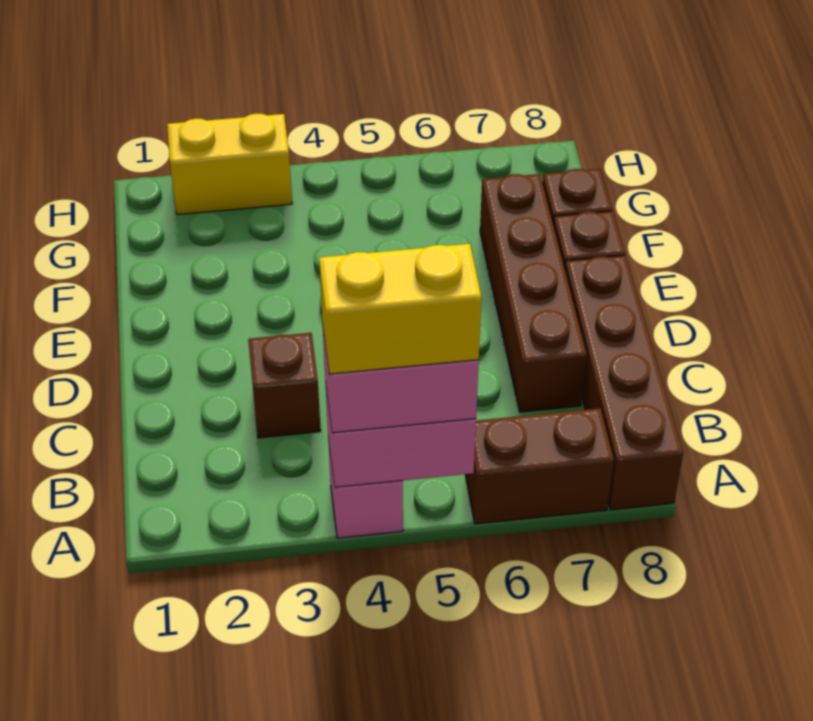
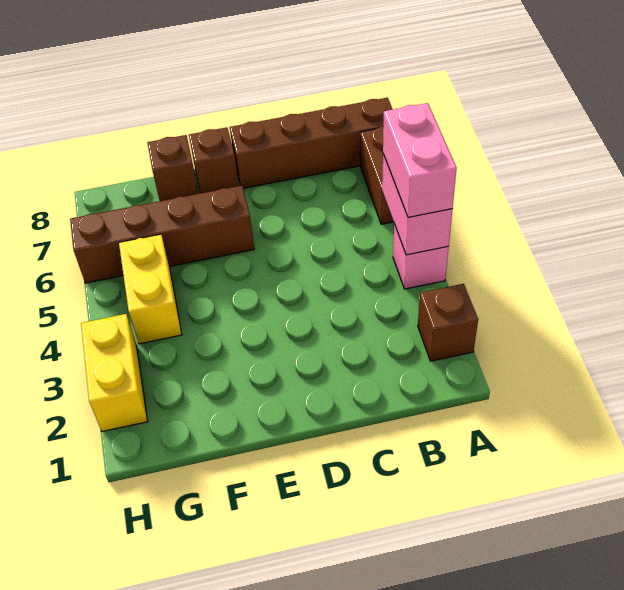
yellow 1x2 brick [319,244,481,374] -> yellow 1x2 brick moved to [119,234,182,344]
brown 1x1 brick [248,333,321,438] -> brown 1x1 brick moved to [418,284,478,361]
brown 1x4 brick [480,174,587,412] -> brown 1x4 brick moved to [70,186,254,283]

